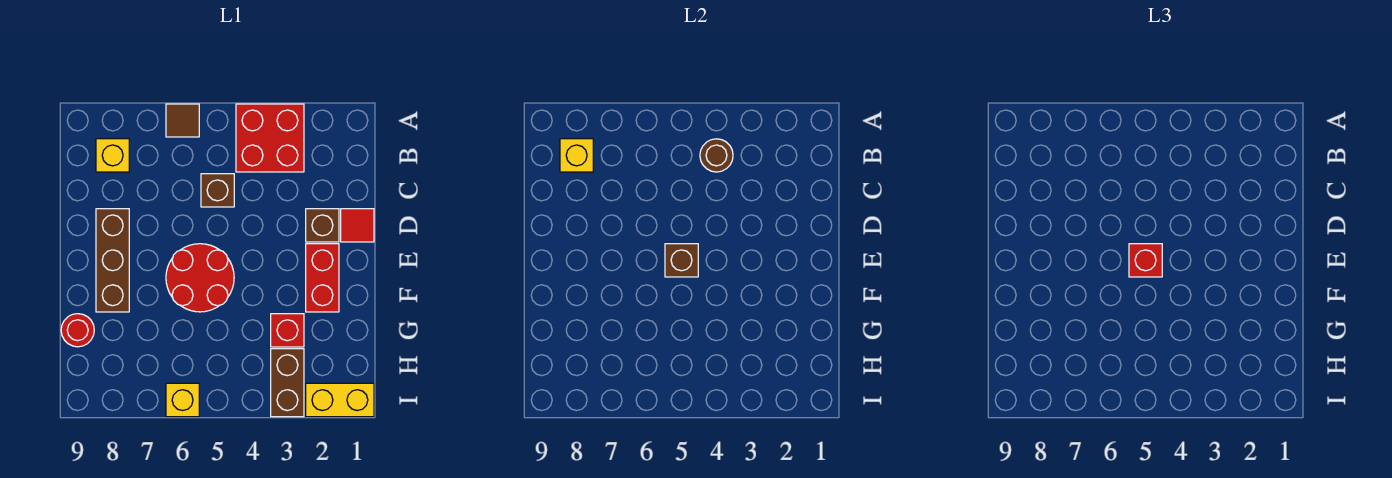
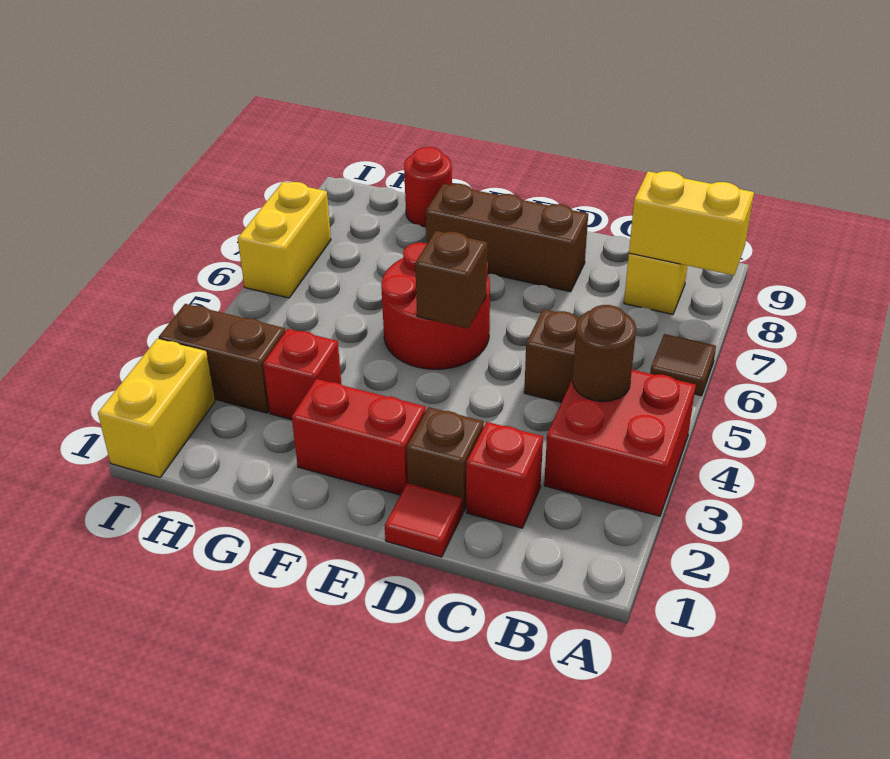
yellow 1x1 brick [560,139,593,172] -> yellow 1x2 brick [629,171,754,275]
red 1x1 brick [1129,244,1162,277] -> red 1x1 brick moved to [466,422,543,528]
yellow 1x1 brick [166,383,199,417] -> yellow 1x2 brick [238,182,331,298]

